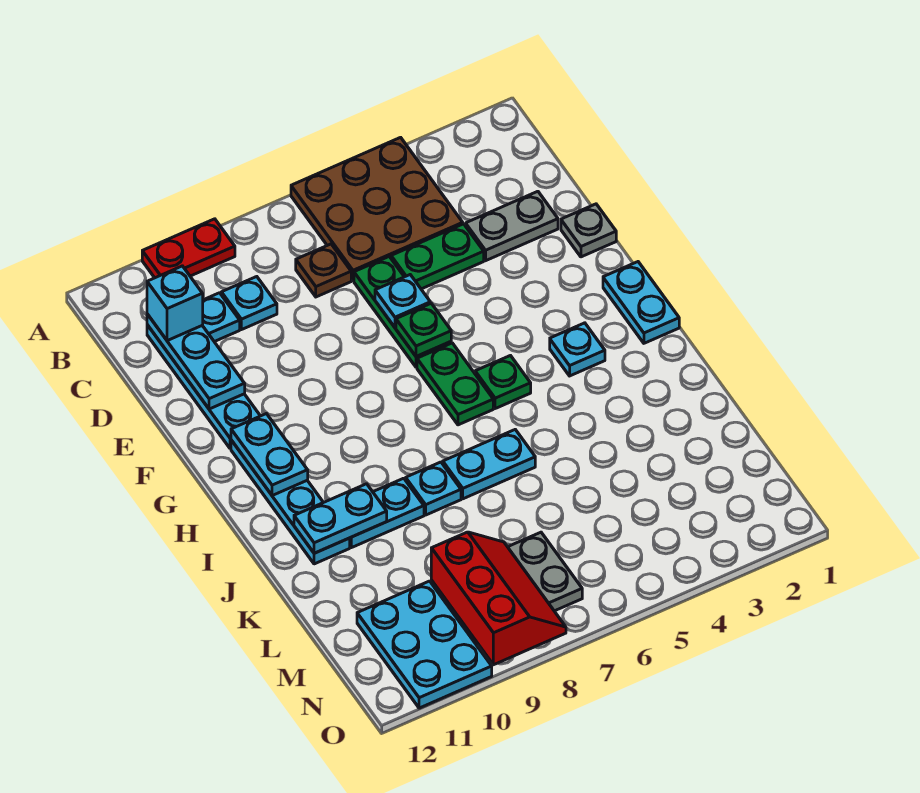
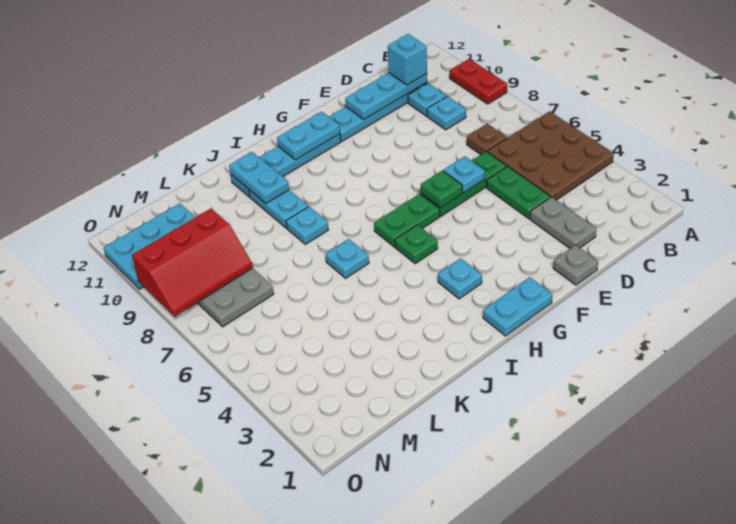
cyan 1x2 plate [443,430,535,499] -> cyan 1x1 plate [325,239,369,278]

